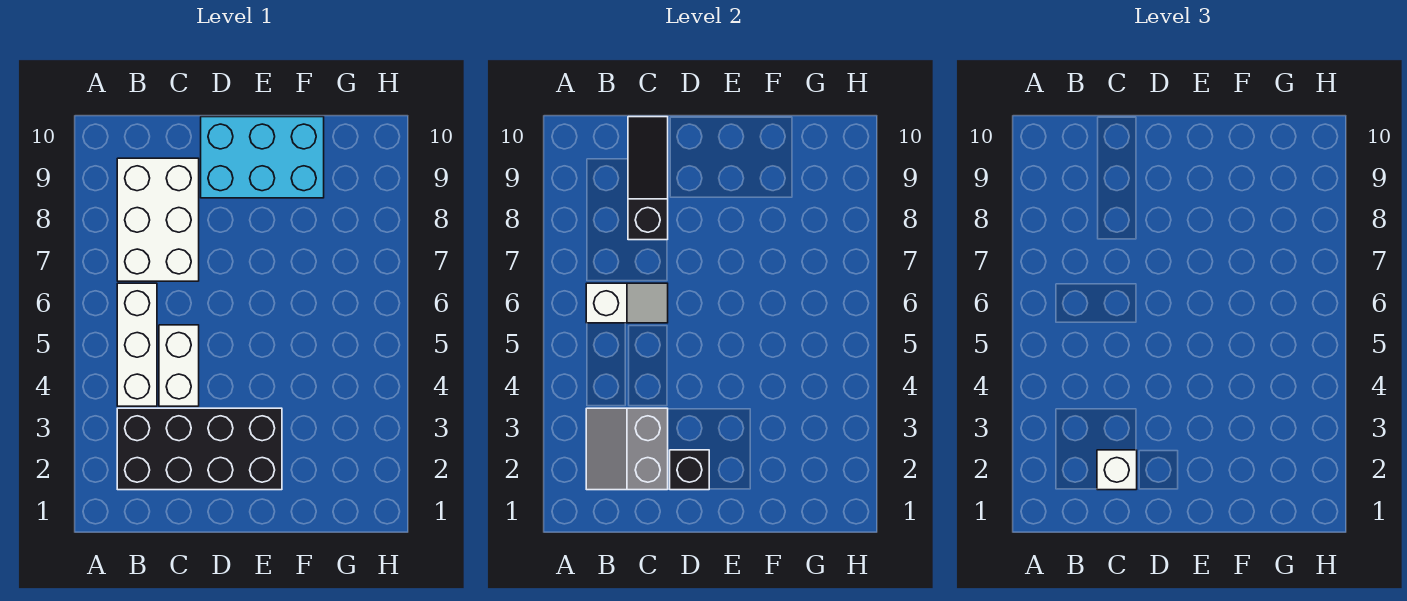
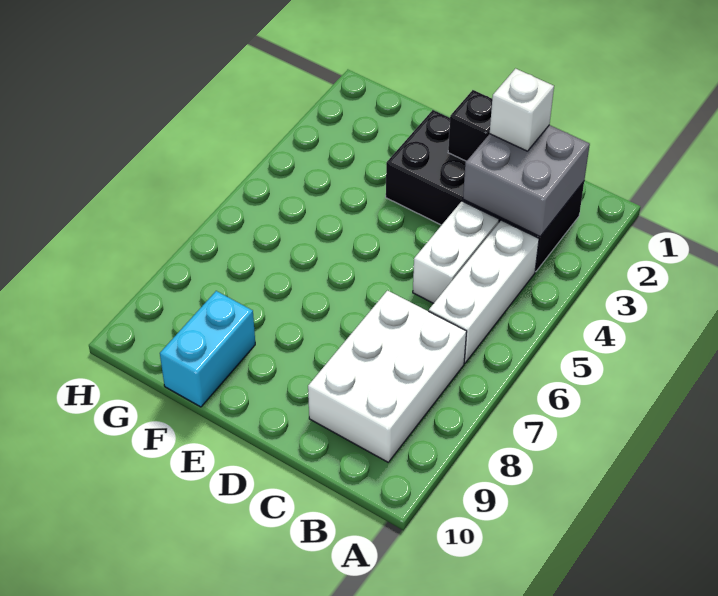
grey 2x2 slope [586,408,668,490] -> grey 2x2 brick [463,125,590,236]
white 1x2 slope [586,283,668,323] -> none
black 1x3 slope [628,117,668,240] -> none
cyan 2x3 brick [201,117,324,198] -> cyan 1x2 brick [160,291,255,407]

